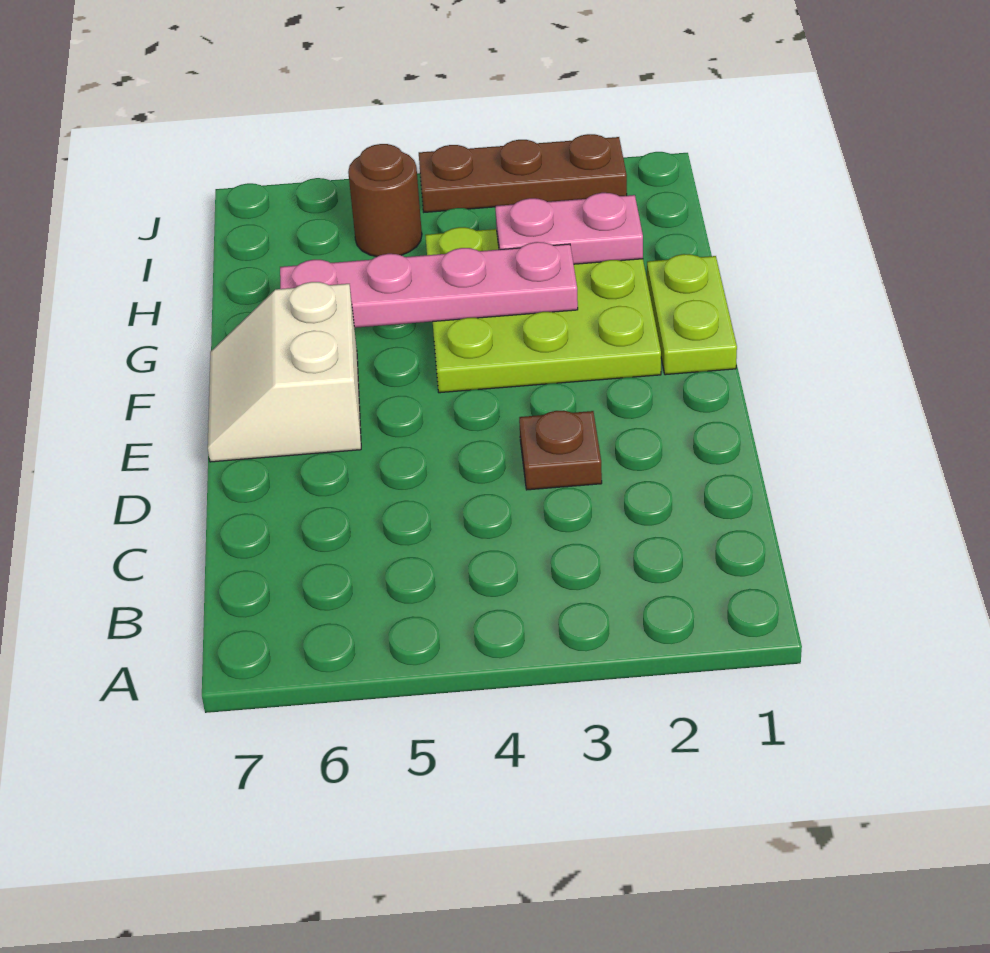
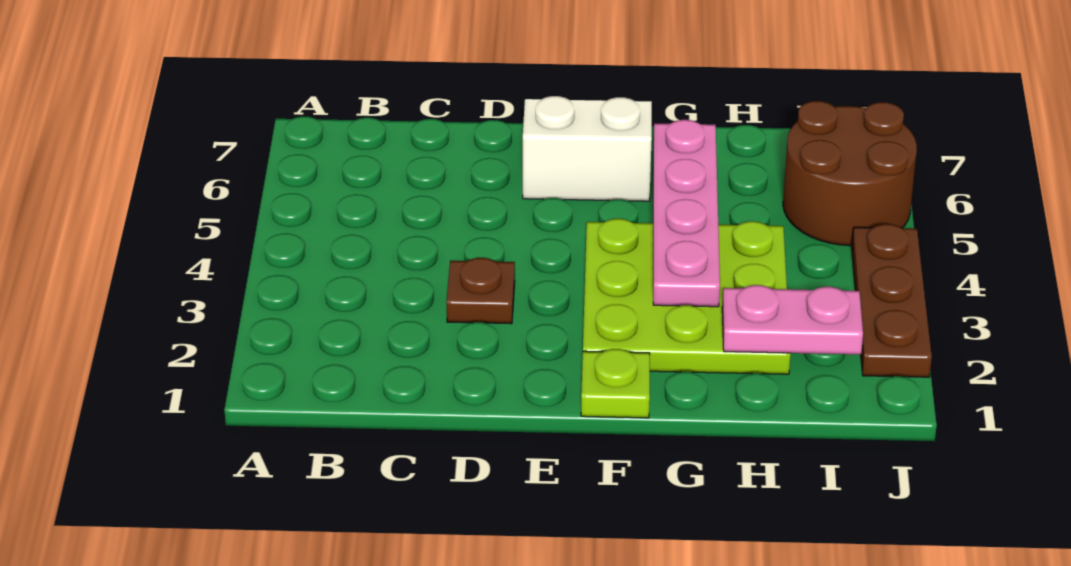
lime 1x2 plate [647,254,737,375] -> lime 1x1 plate [581,349,650,418]
pink 1x2 plate [495,193,643,264] -> pink 1x2 plate turned to [722,285,863,354]
brown 1x1 round brick [348,144,422,257] -> brown 2x2 round brick [783,101,917,246]

